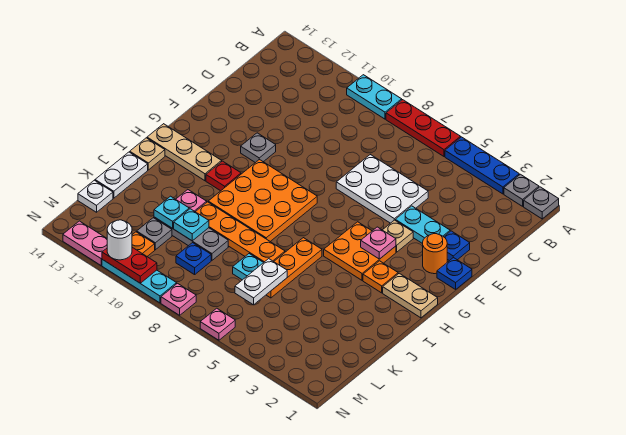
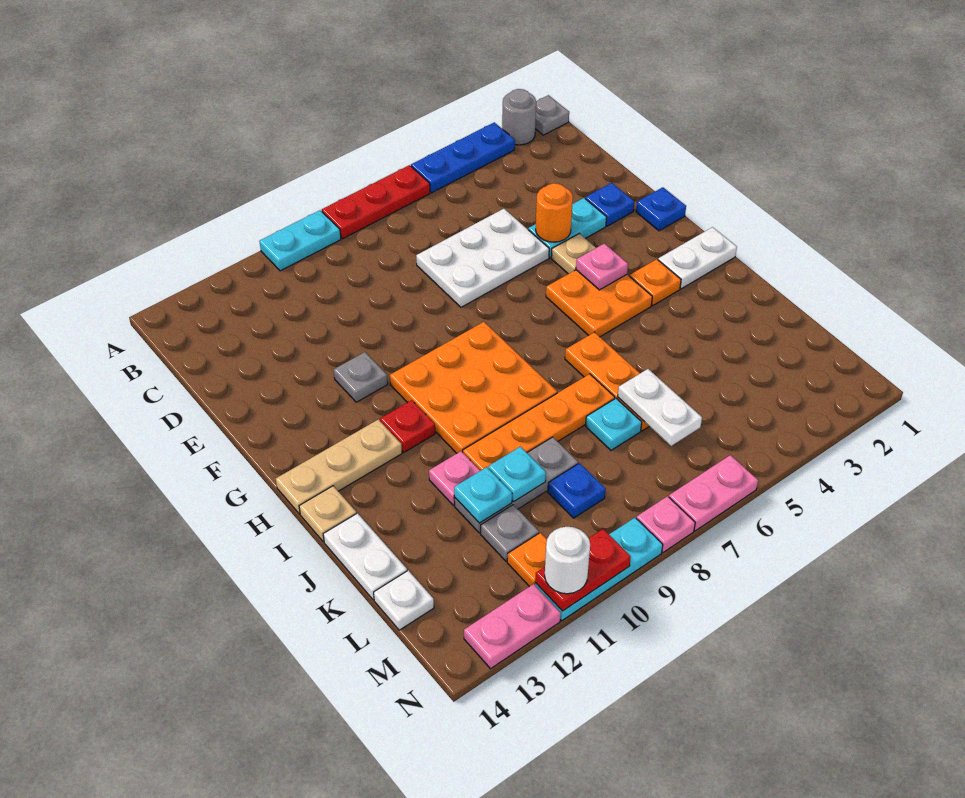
grey 1x1 plate [504,174,539,206] -> grey 1x1 round brick [502,89,536,145]
orange 1x1 round brick [423,234,447,274] -> orange 1x1 round brick moved to [536,183,573,242]
tan 1x2 plate [383,273,438,318] -> white 1x2 plate [658,227,737,289]
pink 1x1 plate [200,308,235,340] -> pink 1x2 plate [669,455,758,531]

